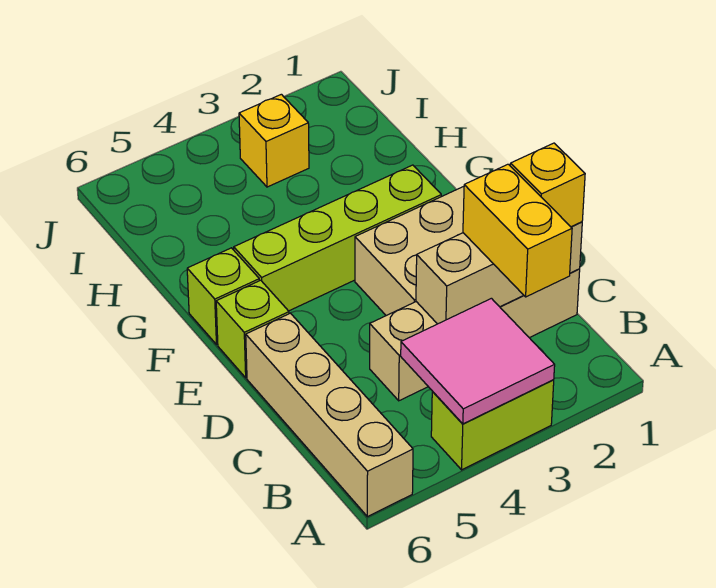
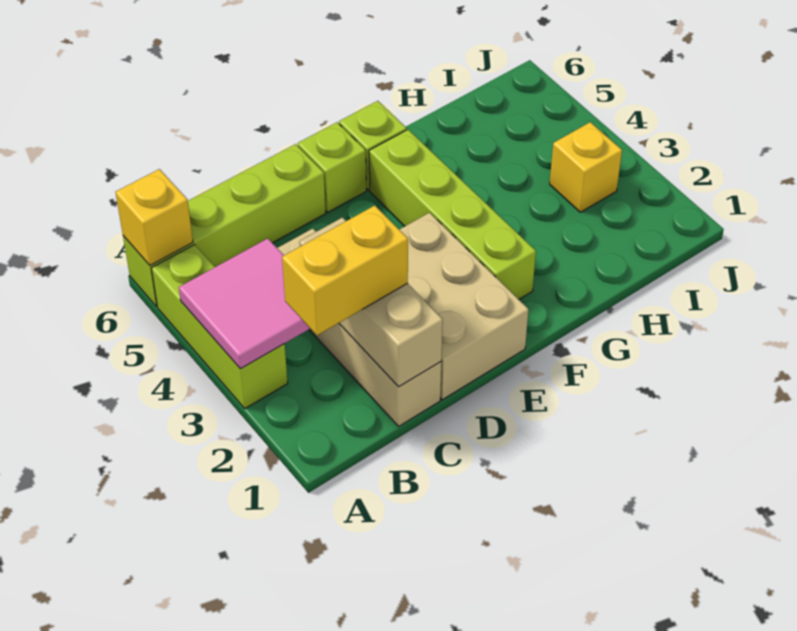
lime 1x2 brick [431,380,554,470] -> lime 1x3 brick [151,245,288,408]
tan 1x4 brick [246,313,413,517] -> lime 1x4 brick [123,144,326,306]
yellow 1x1 brick [510,143,585,227] -> yellow 1x1 brick moved to [115,169,193,266]

